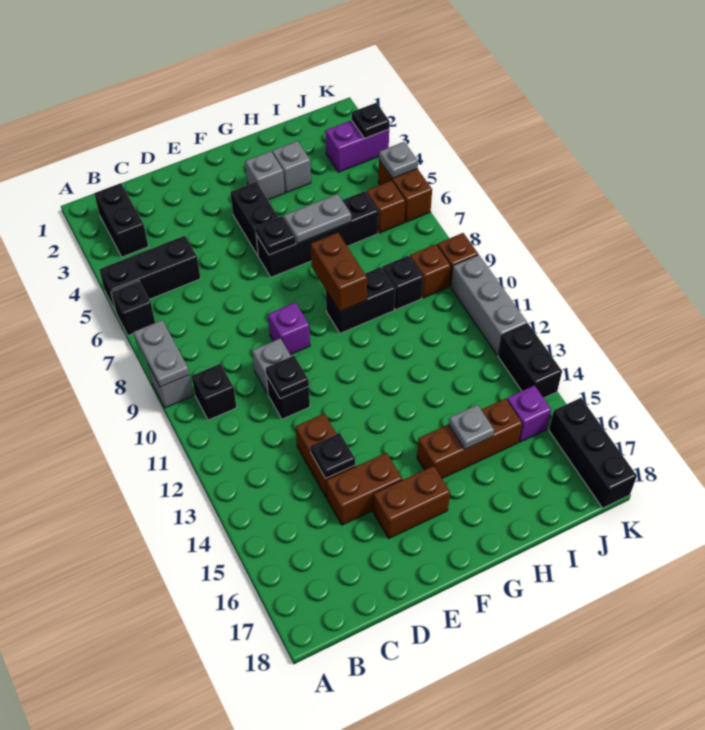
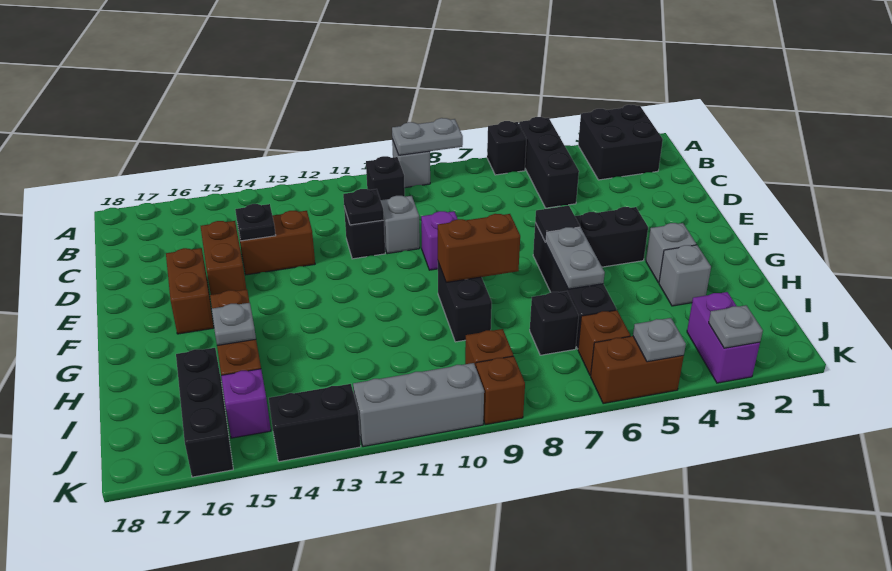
black 1x2 brick [94,183,148,257] -> black 2x2 brick [578,105,663,180]
black 1x1 plate [255,216,296,255] -> black 1x1 tile [535,206,580,242]
black 1x1 brick [382,255,423,310] -> black 1x1 brick moved to [530,291,579,355]
black 1x1 plate [352,103,390,138] -> grey 1x1 plate [709,305,763,348]
black 1x3 brick [549,398,637,508] -> black 1x3 brick turned to [176,348,233,477]

